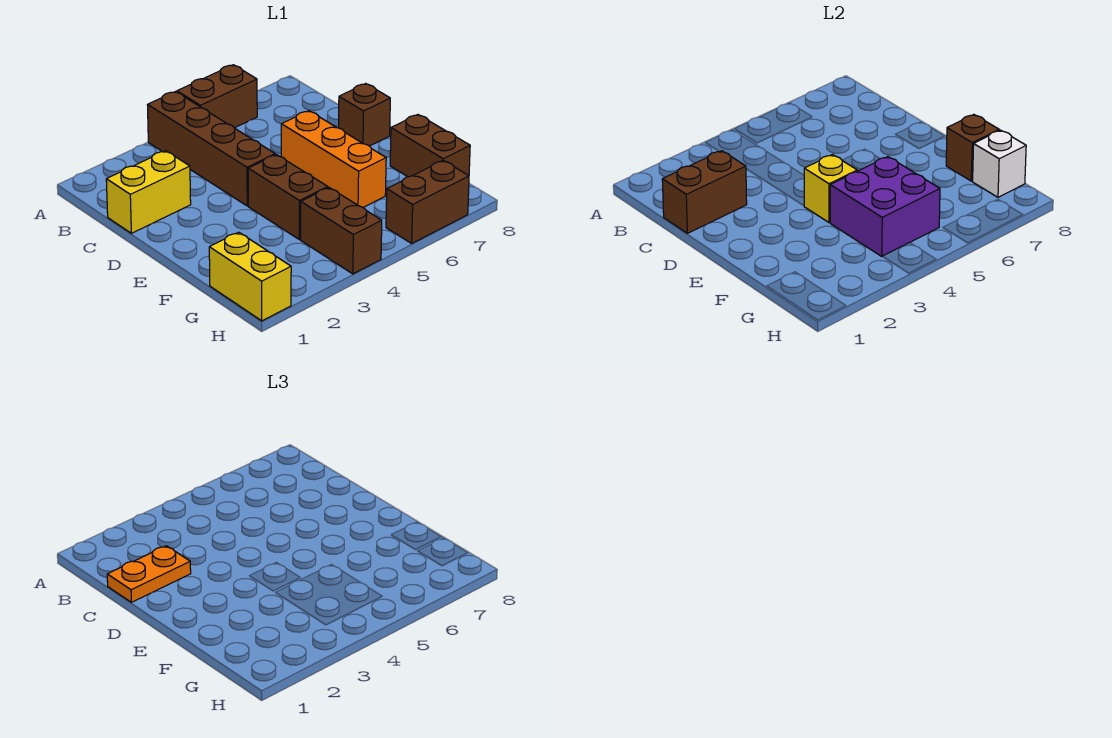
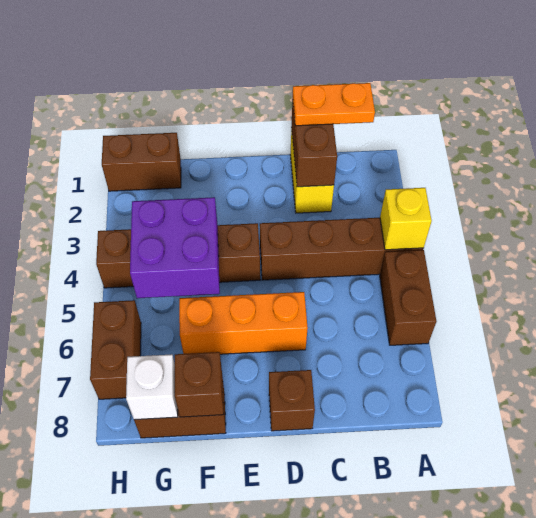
orange 1x2 plate [107,546,191,602] -> orange 1x2 plate turned to [293,83,375,126]
yellow 1x1 brick [804,155,857,223] -> yellow 1x1 brick moved to [380,188,432,250]
yellow 1x2 brick [209,232,291,321] -> brown 1x2 brick [102,133,181,191]

